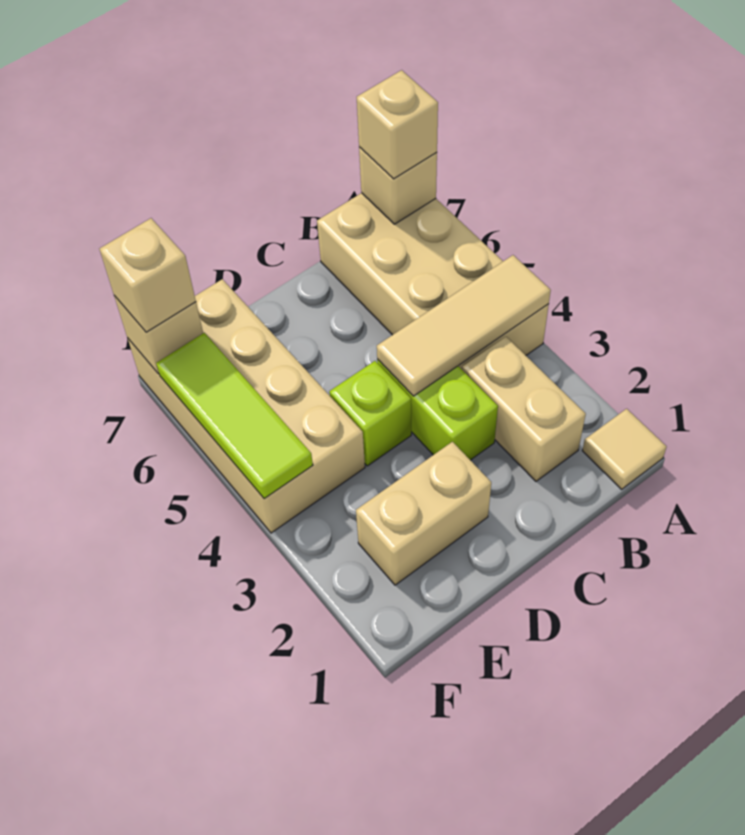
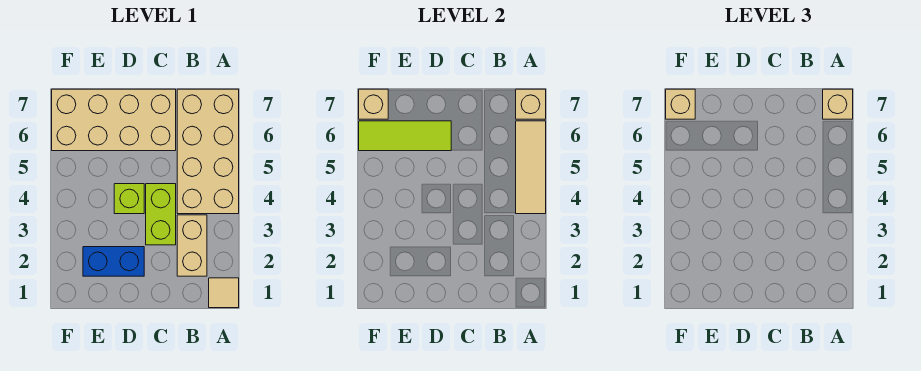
tan 1x3 tile [377,255,551,396] -> tan 1x3 tile turned to [516,121,546,214]
tan 1x2 brick [356,442,491,585] -> blue 1x2 brick [83,247,144,276]
tan 2x4 brick [128,279,365,533] -> tan 2x4 brick turned to [52,89,176,151]
lime 1x3 tile [156,333,313,499] -> lime 1x3 tile turned to [359,121,451,151]

